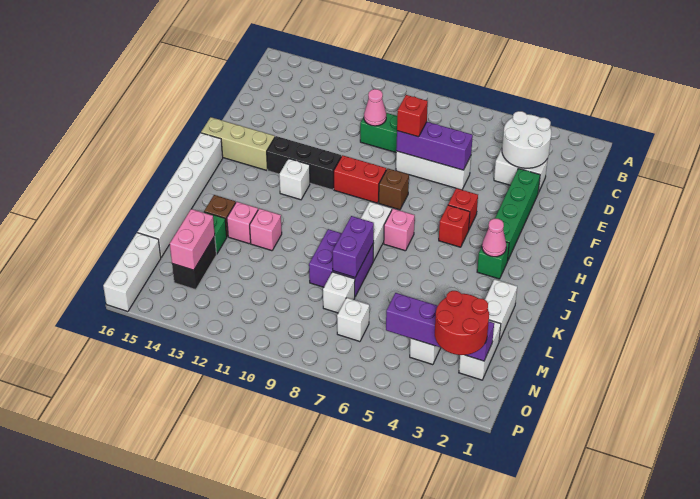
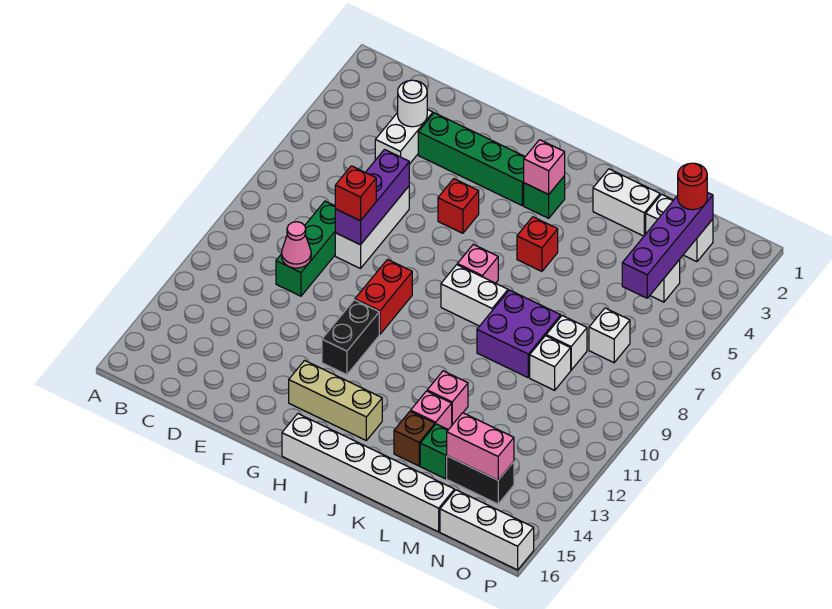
white 2x2 round brick [502,111,551,168] -> white 1x1 round brick [397,80,427,127]
brown 1x1 brick [379,168,409,210] -> none
black 1x3 brick [267,136,341,190] -> black 1x2 brick [322,300,379,375]
tan 1x3 brick [201,117,275,170] -> tan 1x3 brick turned to [289,360,382,440]
red 1x1 brick [439,205,470,247] -> red 1x1 brick moved to [517,217,558,271]
white 1x1 brick [279,159,310,200] -> white 1x1 brick moved to [530,336,571,390]
pink 1x1 cone [482,219,506,257] -> pink 1x1 brick [524,140,565,194]
purple 1x2 brick [332,216,374,277] -> none
red 2x2 round brick [435,291,489,355] -> red 1x1 round brick [678,163,707,210]

